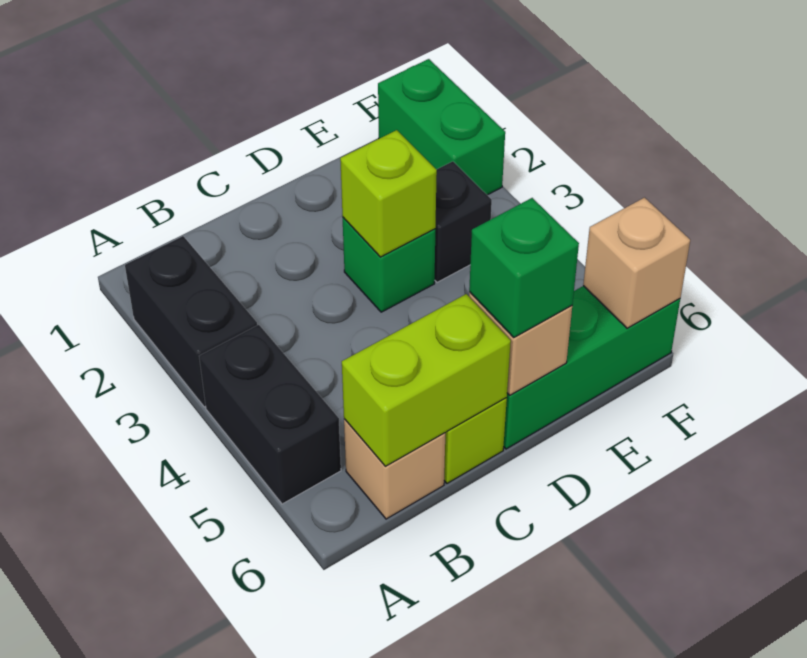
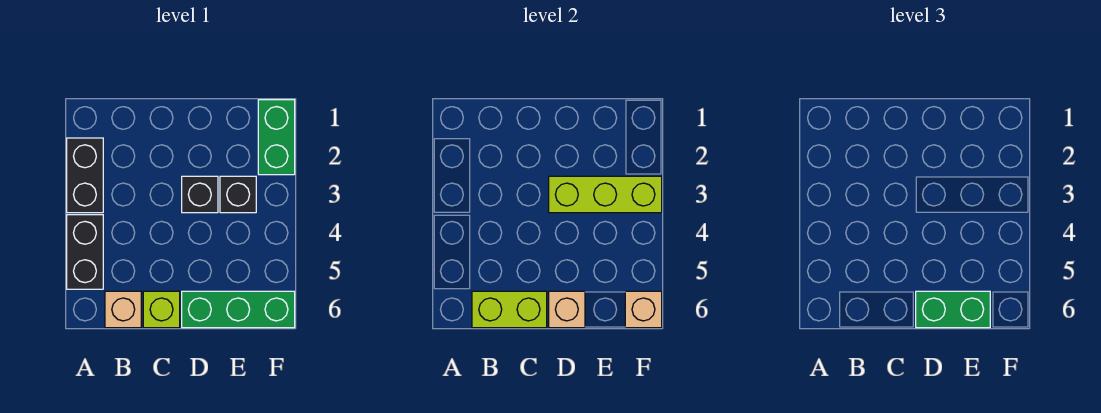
green 1x1 brick [343,218,435,312] -> black 1x1 brick [182,176,218,213]
lime 1x1 brick [340,130,437,257] -> lime 1x3 brick [549,176,662,213]
green 1x1 brick [469,198,579,337] -> green 1x2 brick [916,291,990,328]

